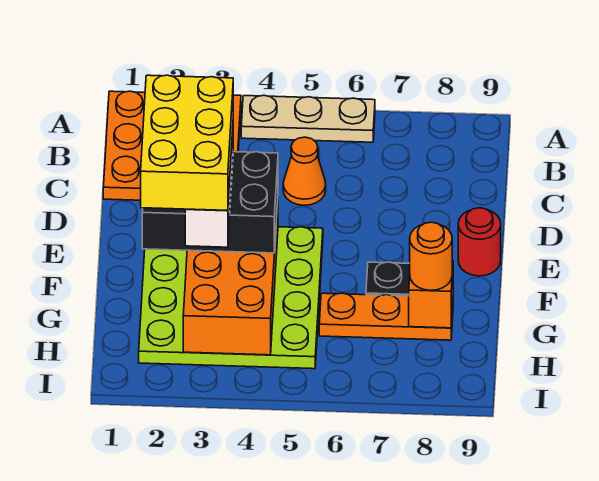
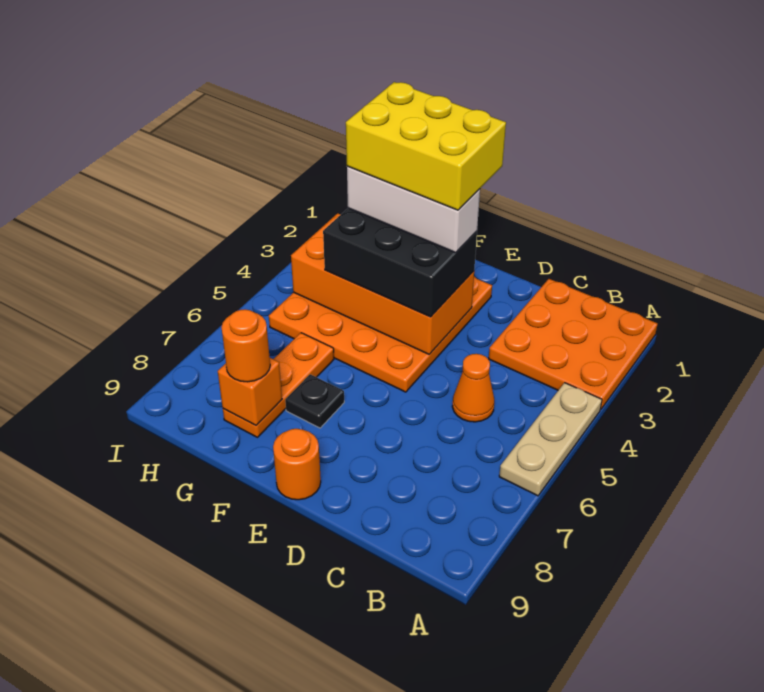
lime 4x4 plate [139,227,323,369] -> orange 4x4 plate [269,277,492,392]
black 2x3 brick [142,152,278,253] -> black 2x3 brick turned to [323,208,477,317]
red 1x1 round brick [458,208,501,276] -> orange 1x1 round brick [273,429,321,500]

